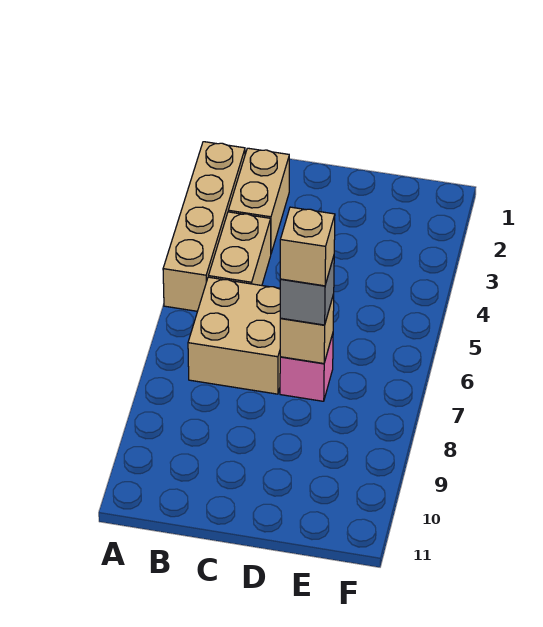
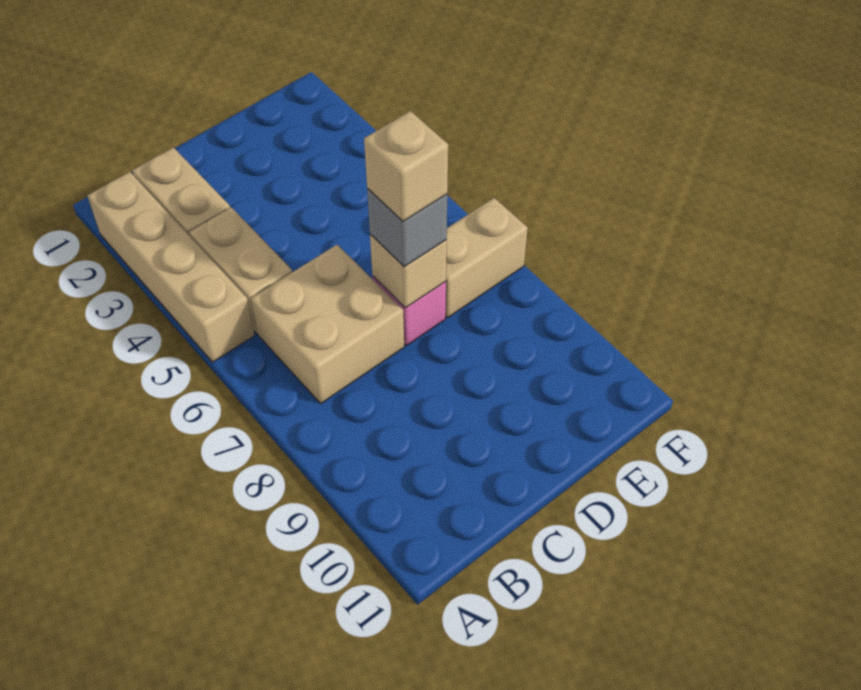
none -> tan 1x2 brick [445,198,528,318]

